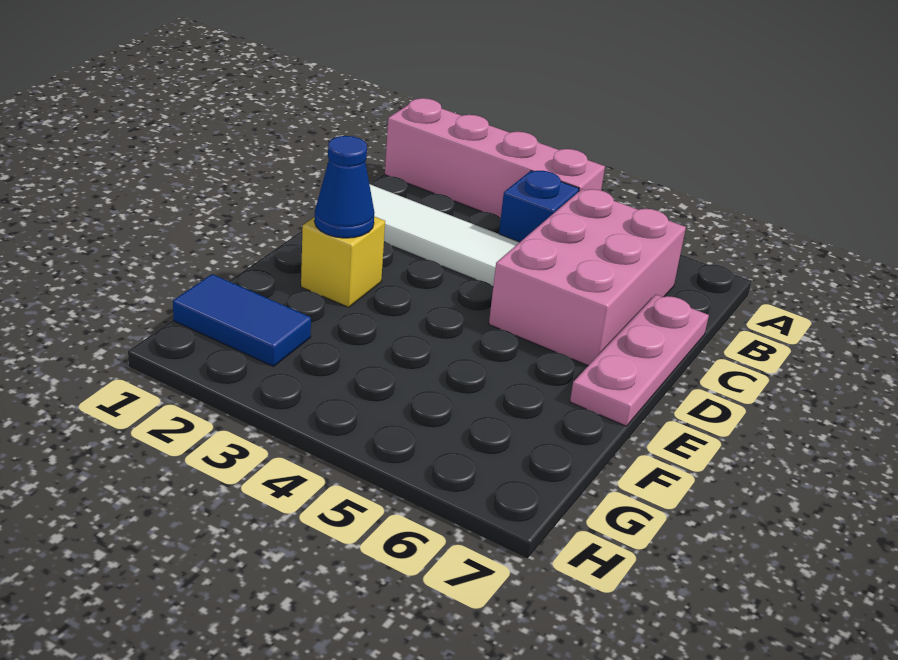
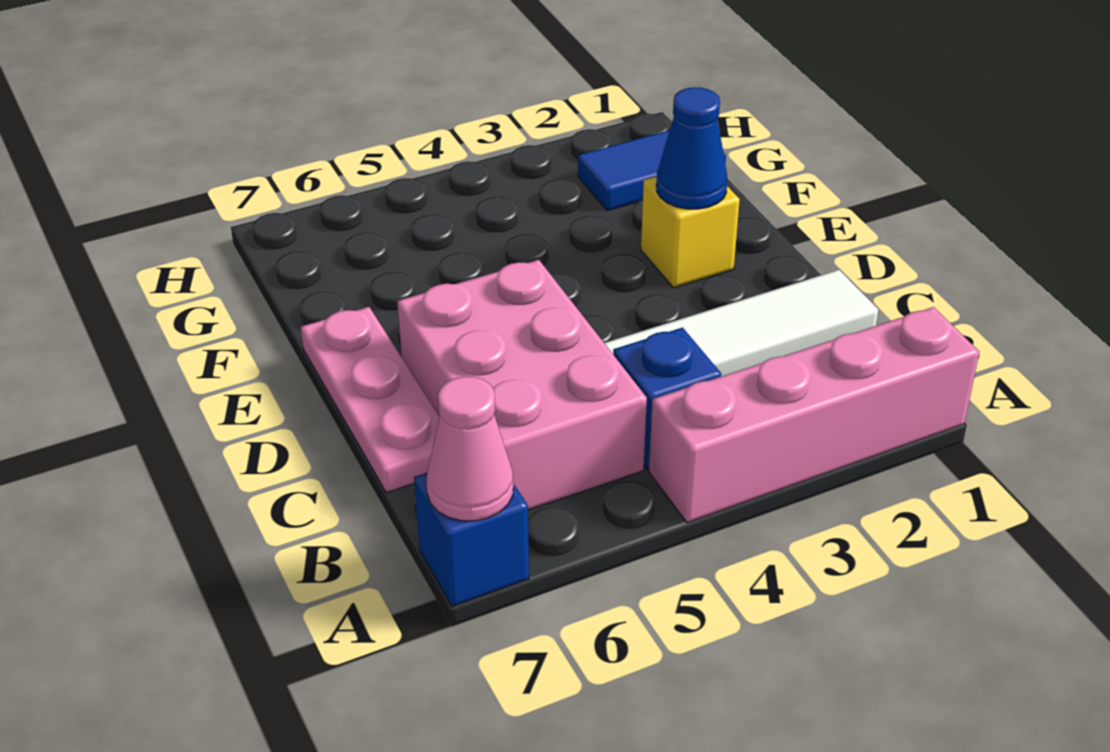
none -> blue 1x1 brick [414,473,529,606]
none -> pink 1x1 cone [426,377,513,521]

